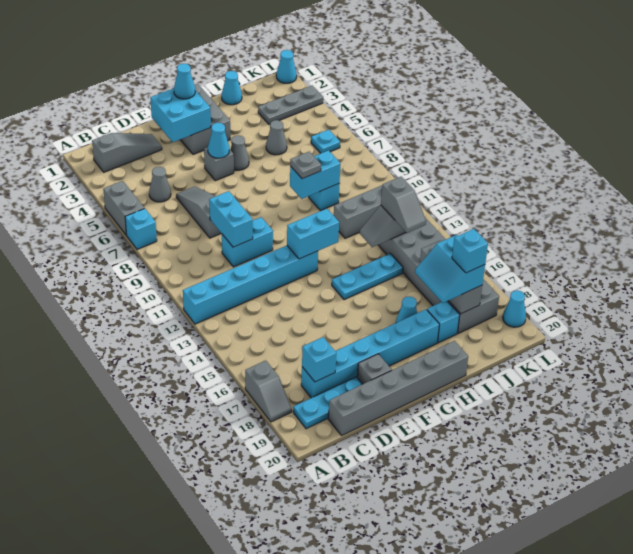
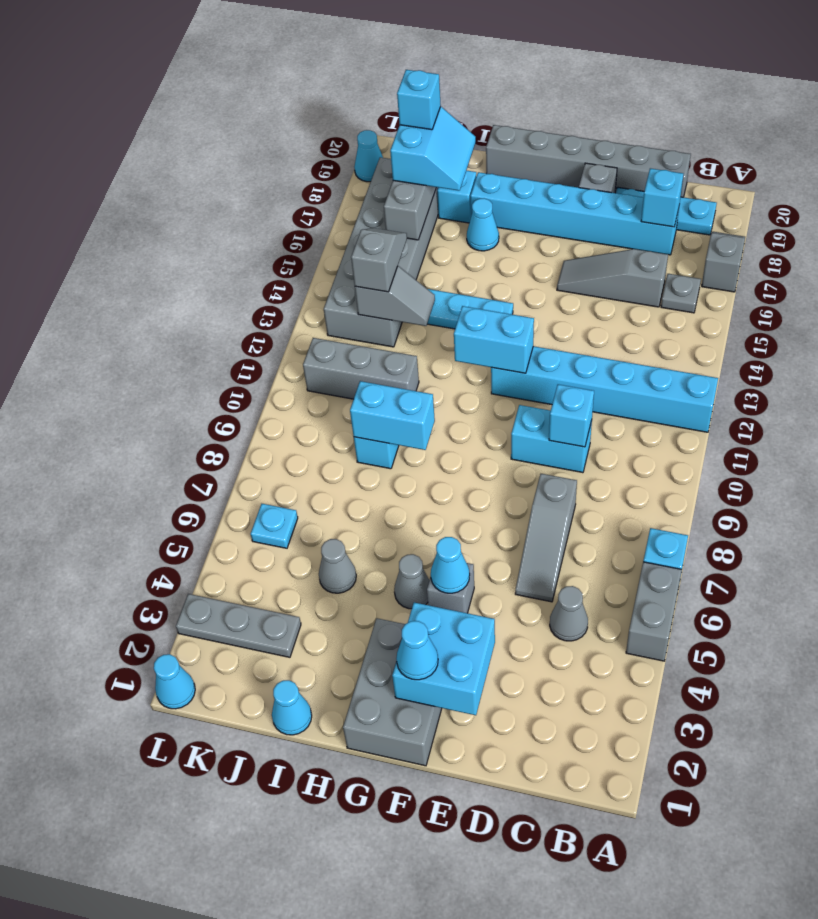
grey 1x3 slope [92,133,162,172] -> grey 1x3 slope moved to [557,249,668,307]
cyan 1x2 brick [209,191,253,247] -> cyan 1x1 brick [549,384,594,447]
grey 1x1 plate [290,152,321,179] -> grey 1x1 plate moved to [661,274,701,313]

